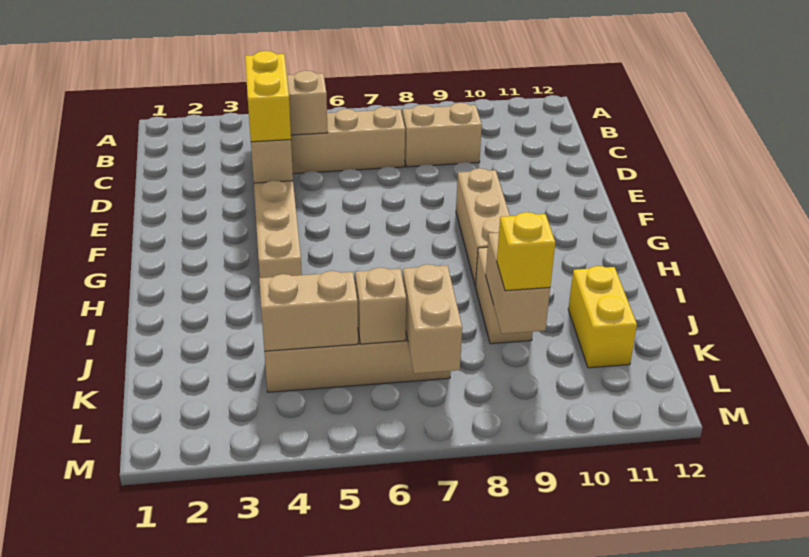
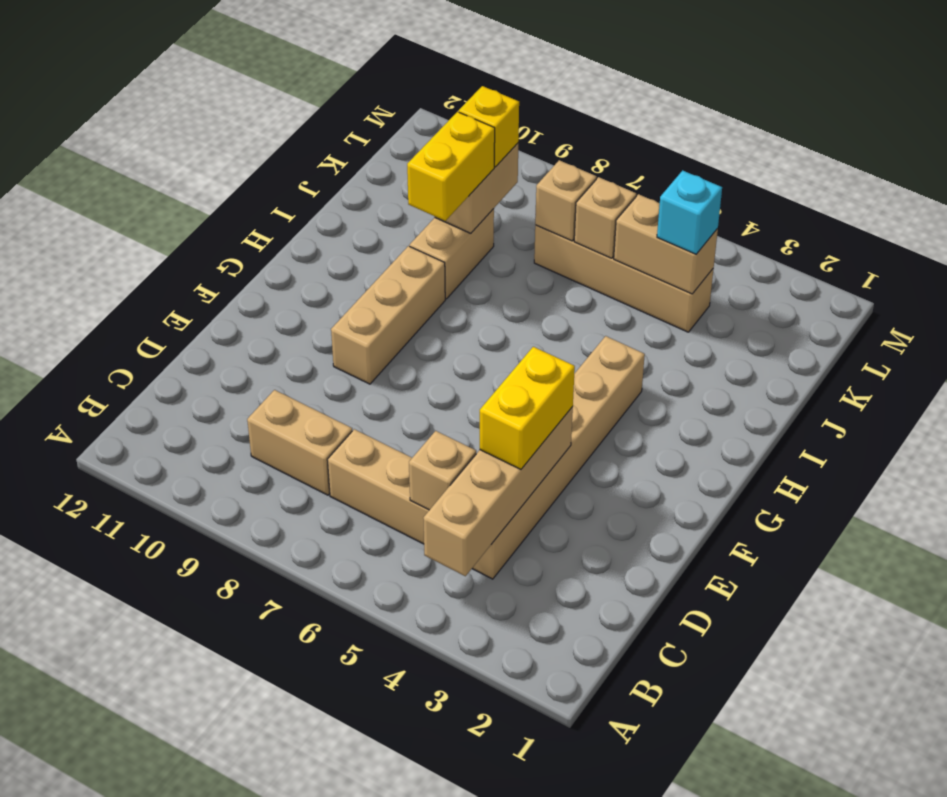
yellow 1x2 brick [568,266,637,368] -> yellow 1x2 brick moved to [407,112,495,221]
none -> cyan 1x1 brick [657,170,722,254]
tan 1x2 brick [403,264,462,374] -> tan 1x1 brick [535,160,597,241]

